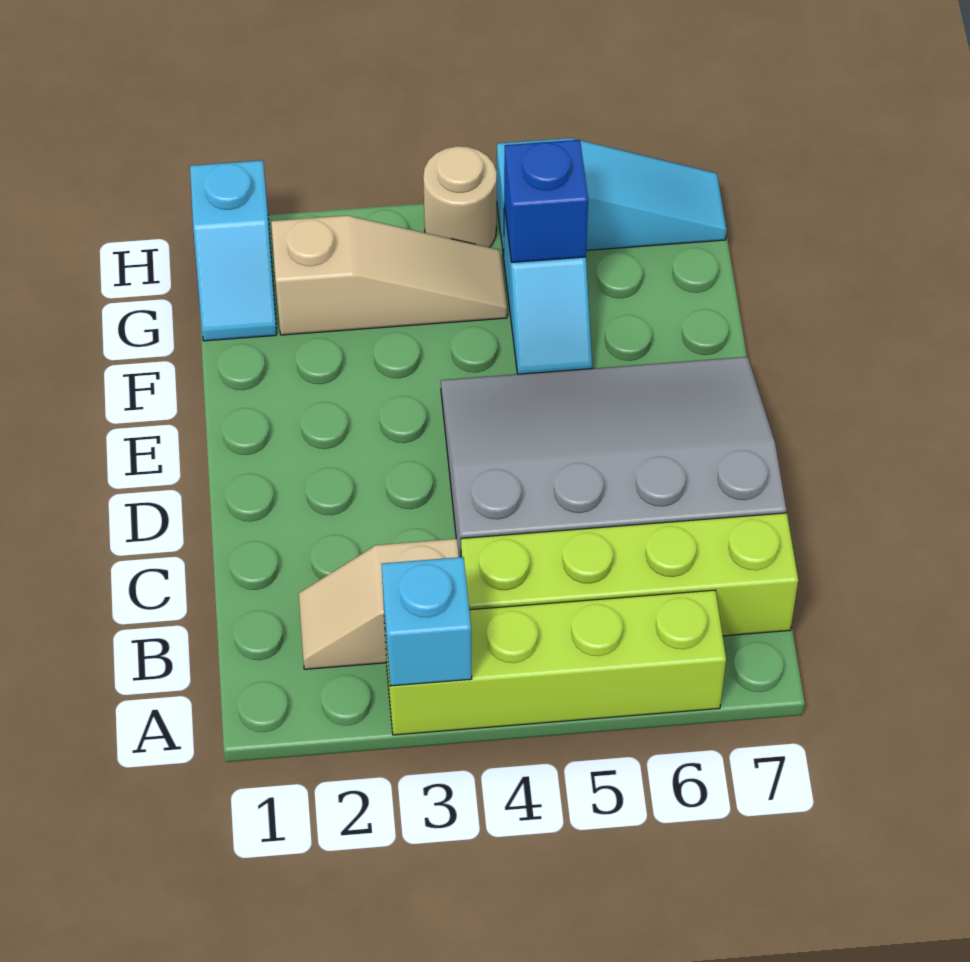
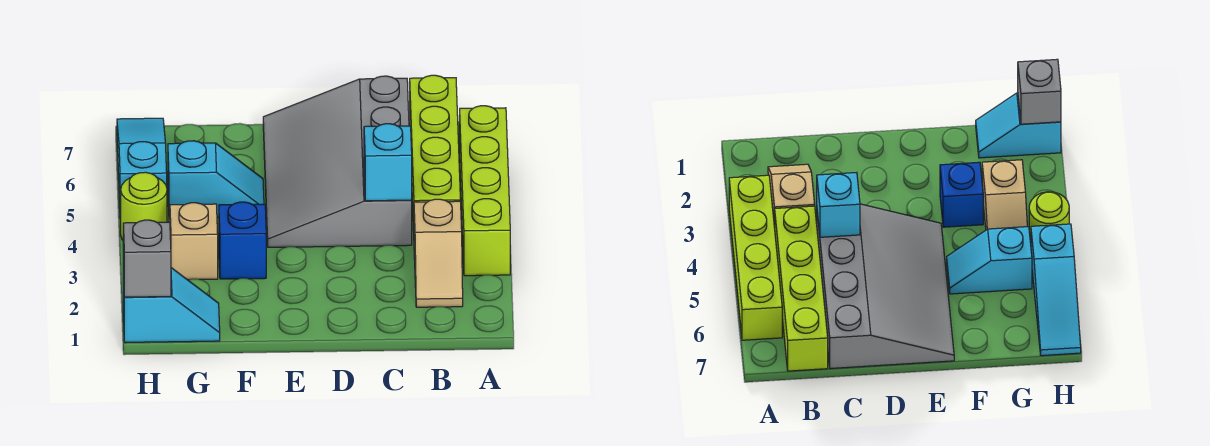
cyan 1x1 brick [382,557,472,686] -> cyan 1x1 brick moved to [364,124,412,201]
tan 1x3 slope [271,215,507,335] -> tan 1x2 slope [169,203,218,280]
blue 1x1 brick [504,140,588,262] -> blue 1x1 brick moved to [219,202,266,279]
none -> grey 1x1 brick [123,220,171,297]
tan 1x1 round brick [423,146,497,247] -> lime 1x1 round brick [121,172,167,240]

